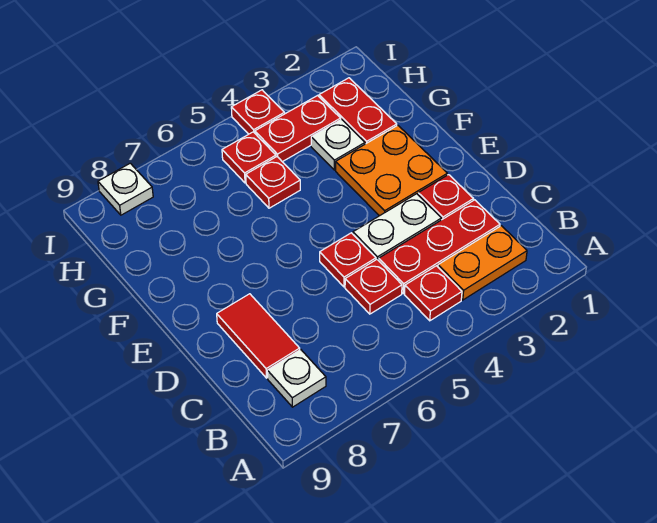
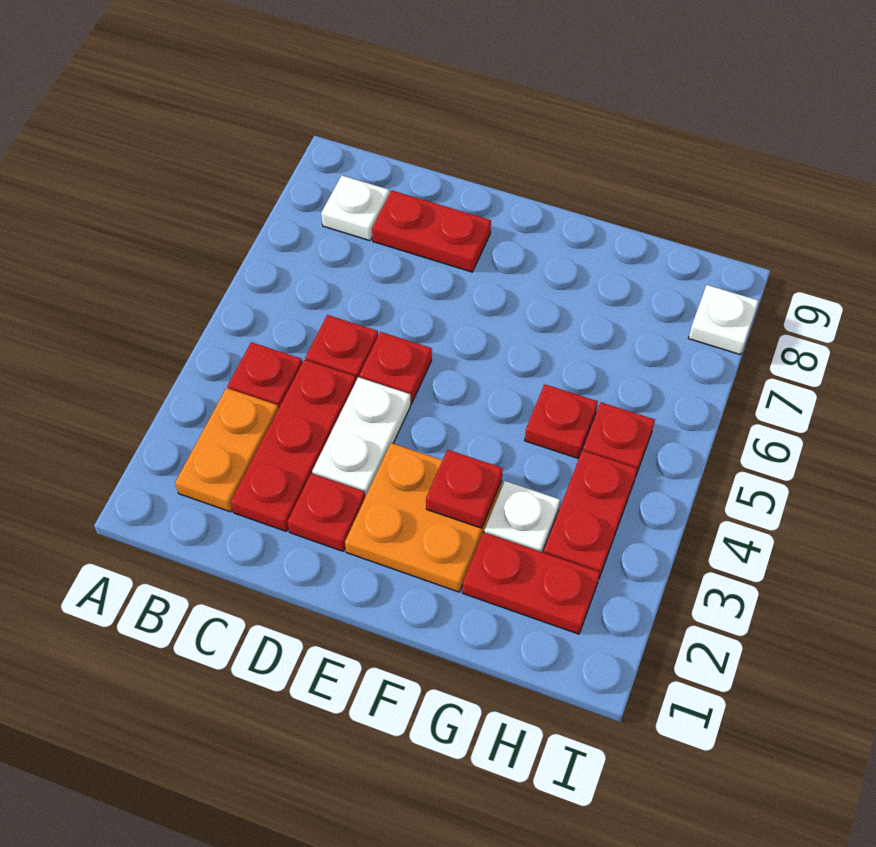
red 1x2 tile [217,294,300,378] -> red 1x2 plate [372,191,491,272]
red 1x1 plate [231,90,285,134] -> red 1x1 plate moved to [426,450,503,528]

